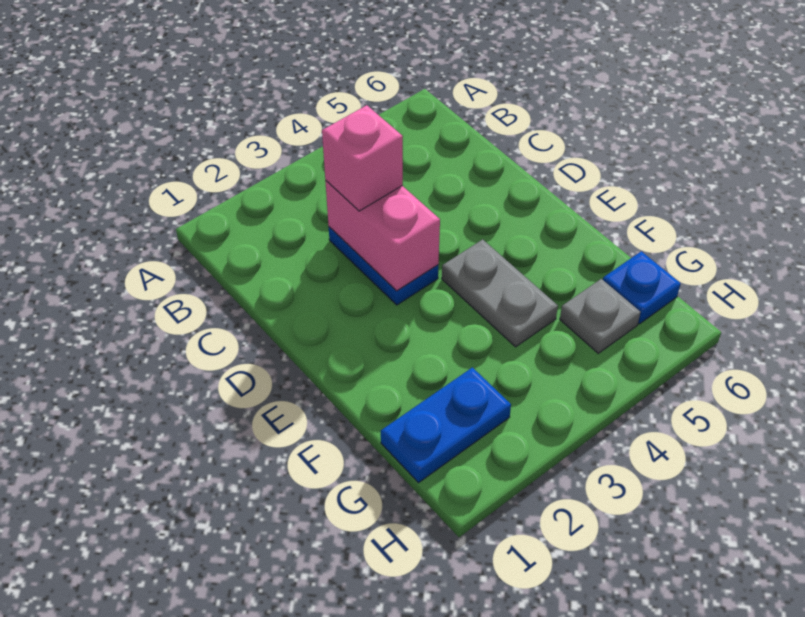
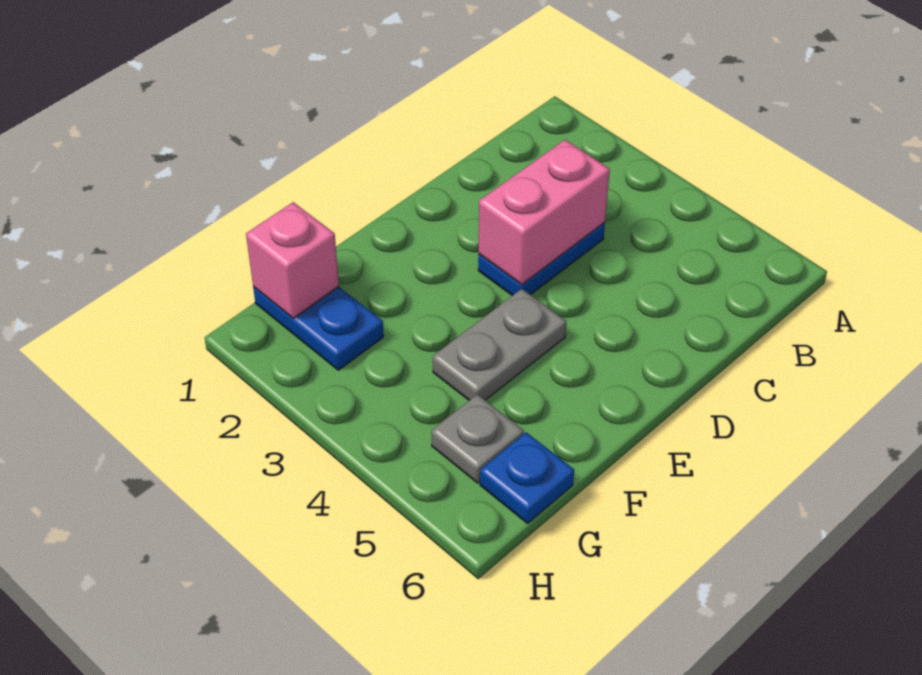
pink 1x1 brick [322,105,403,211] -> pink 1x1 brick moved to [246,202,339,318]

